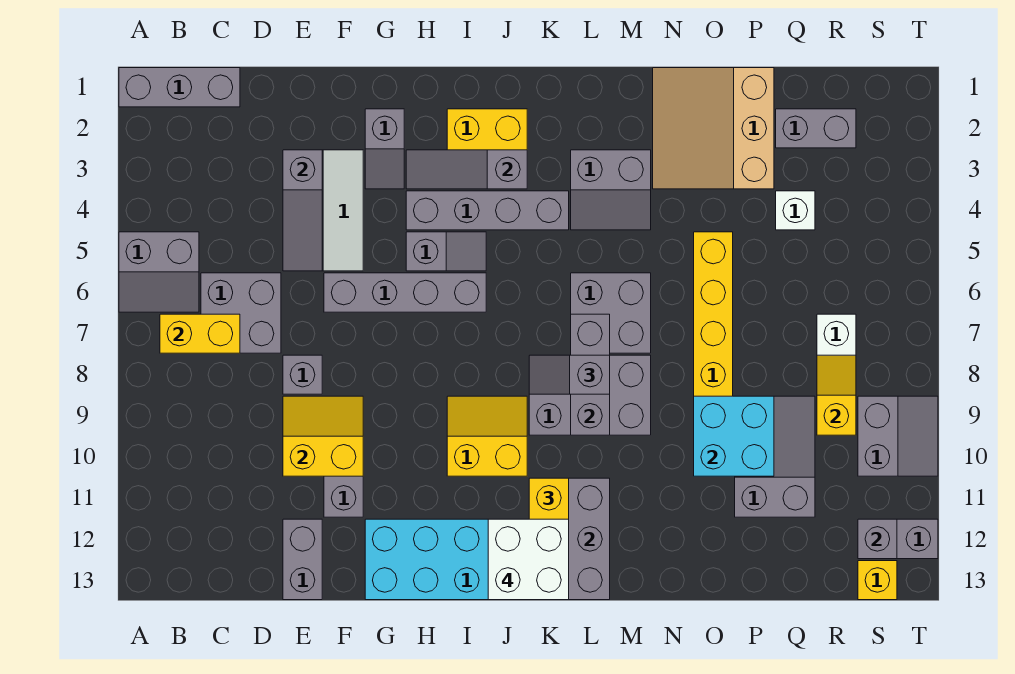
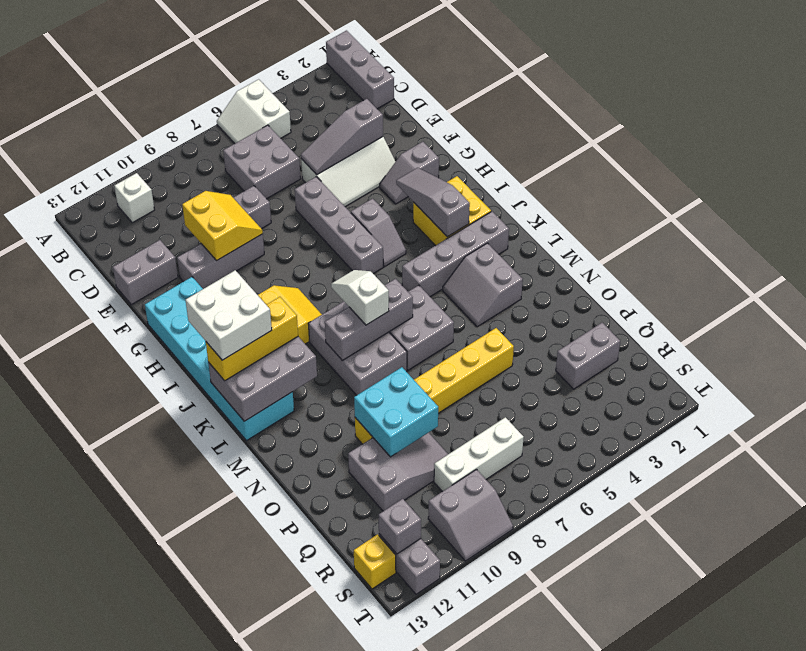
grey 2x2 slope [119,232,199,312] -> white 2x2 slope [217,79,291,144]
yellow 1x2 brick [160,314,240,353] -> none
grey 1x4 brick [406,191,569,230] -> grey 1x4 brick turned to [402,212,509,297]
grey 1x2 slope [529,355,610,394] -> white 1x2 slope [331,270,389,325]
tan 3x3 slope [653,68,774,189] -> none
grey 1x2 brick [776,109,856,148] -> grey 1x2 brick turned to [556,323,620,389]
white 1x1 brick [776,191,815,230] -> white 1x1 brick moved to [114,173,155,223]
yellow 1x2 slope [817,355,856,435] -> none

